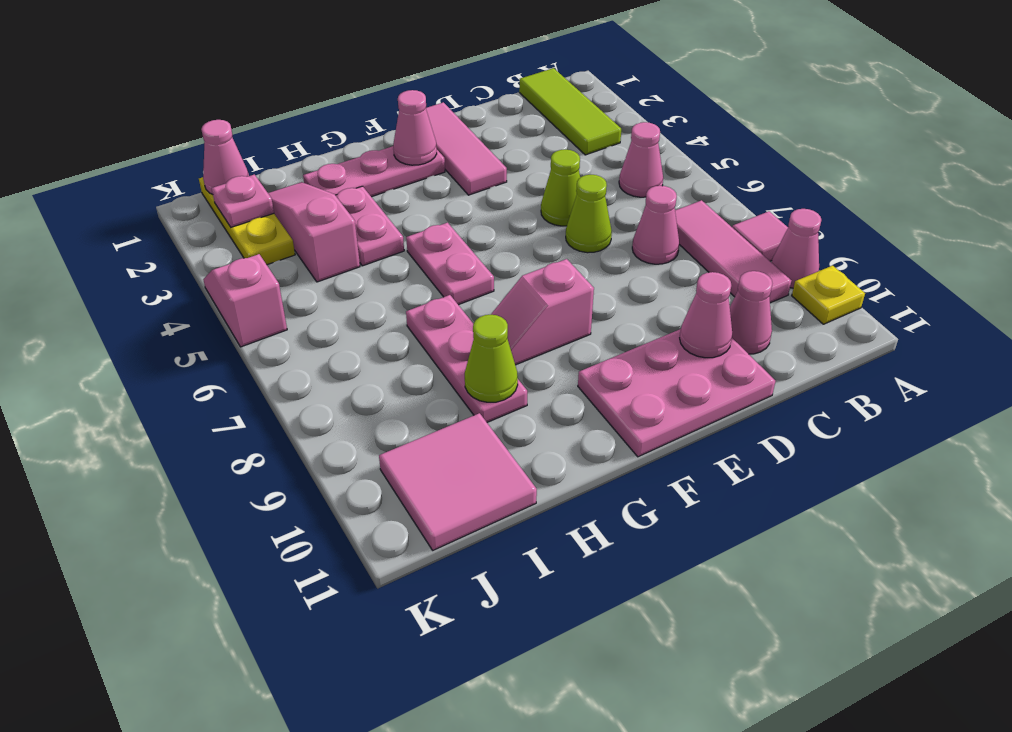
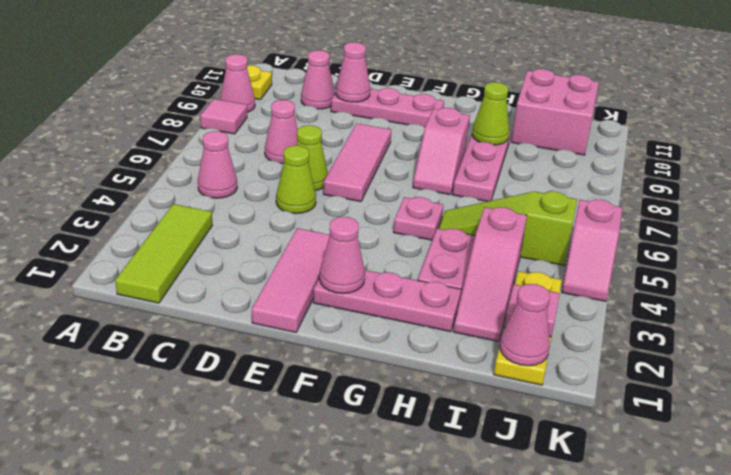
pink 1x3 tile [675,200,792,303] -> pink 1x3 tile moved to [323,124,391,202]
pink 2x3 plate [578,329,775,457] -> pink 1x3 plate [331,88,444,127]
pink 1x2 slope [491,259,594,365] -> pink 1x2 slope turned to [413,108,470,195]
pink 1x2 plate [406,223,494,305] -> pink 1x1 plate [394,197,443,240]
none -> lime 1x3 slope [438,191,577,265]
pink 2x2 tile [379,413,537,550] -> pink 2x2 brick [511,69,599,155]

